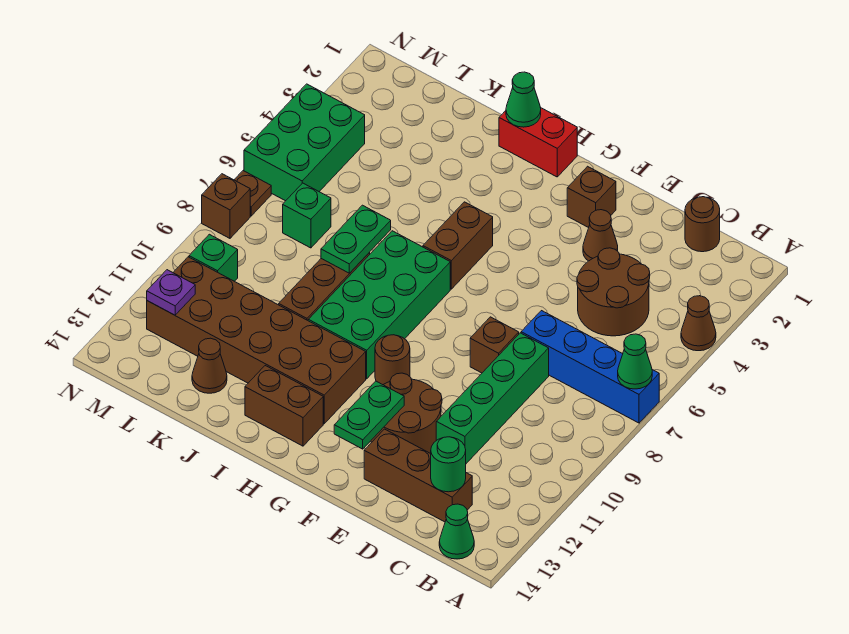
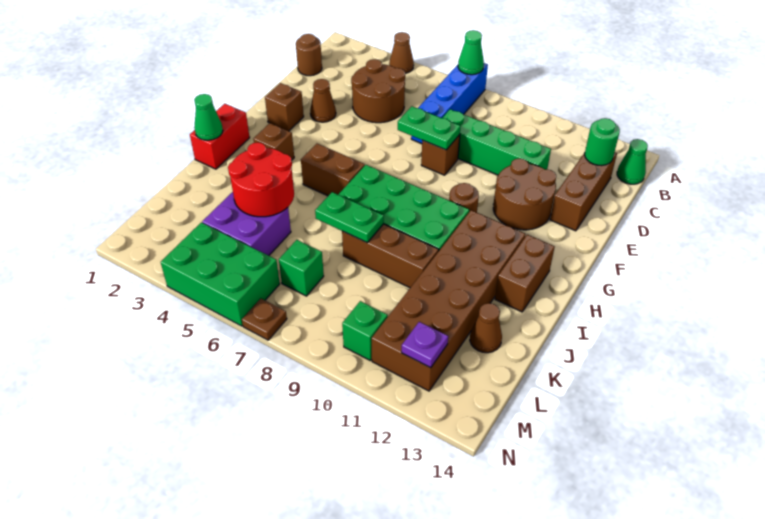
green 1x2 plate [334,381,404,449] -> green 1x2 plate moved to [398,106,461,150]
none -> red 2x2 round brick [228,142,294,217]
none -> purple 2x2 brick [202,192,291,256]
brown 1x1 brick [202,174,250,238] -> brown 1x1 brick moved to [254,123,294,160]

